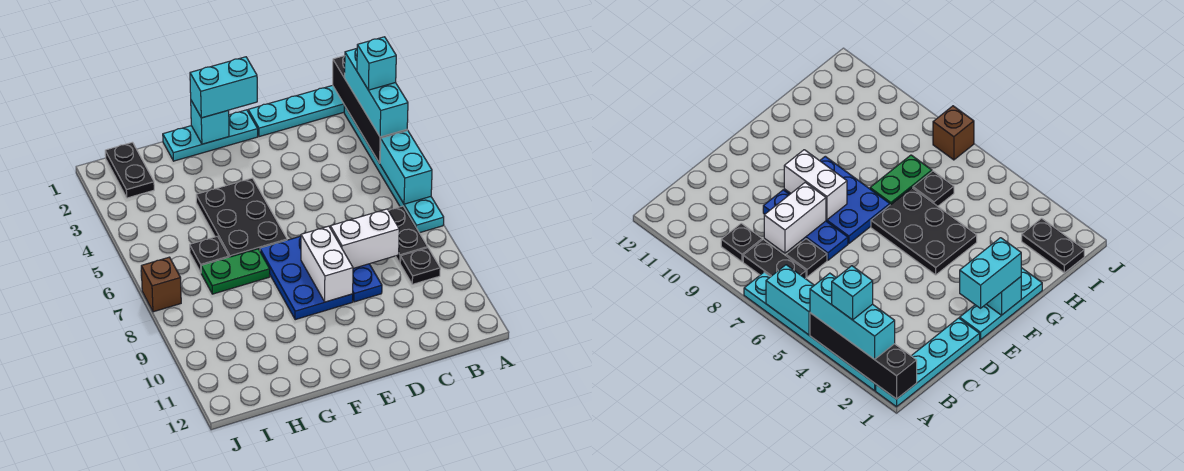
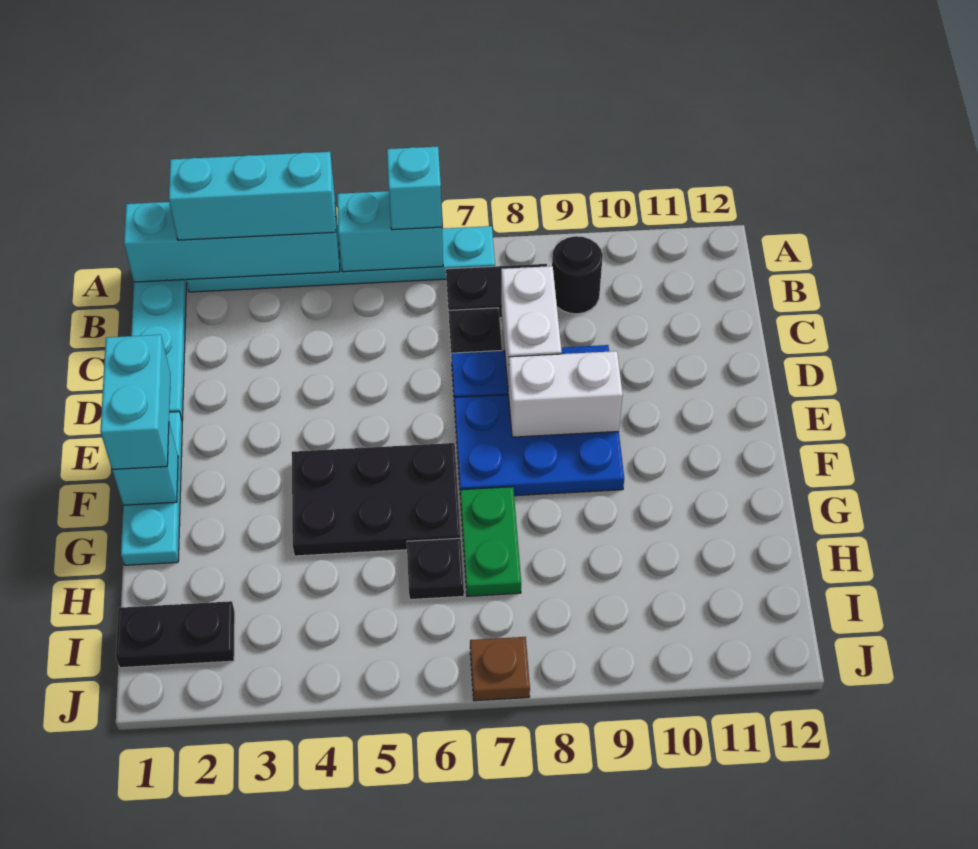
black 1x4 brick [333,56,407,163] -> cyan 1x4 brick [124,202,340,282]
cyan 1x1 brick [357,37,396,90] -> cyan 1x1 brick moved to [387,147,442,230]
black 1x1 plate [400,248,440,284] -> black 1x1 round brick [552,236,603,314]
brown 1x1 brick [141,257,181,312] -> brown 1x1 plate [470,637,530,701]

